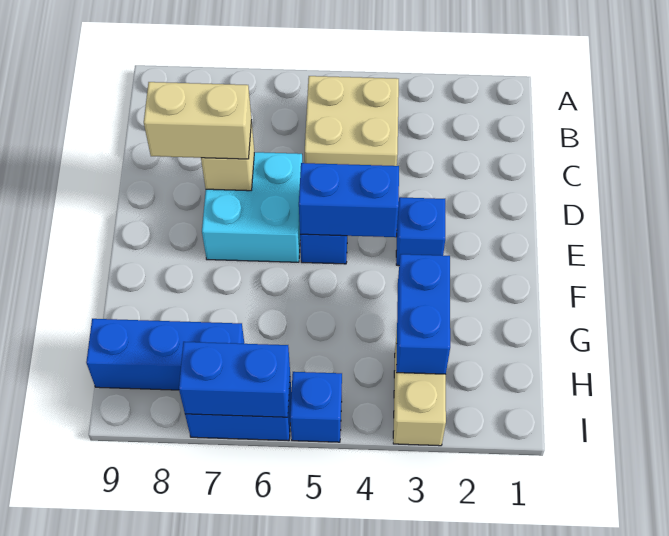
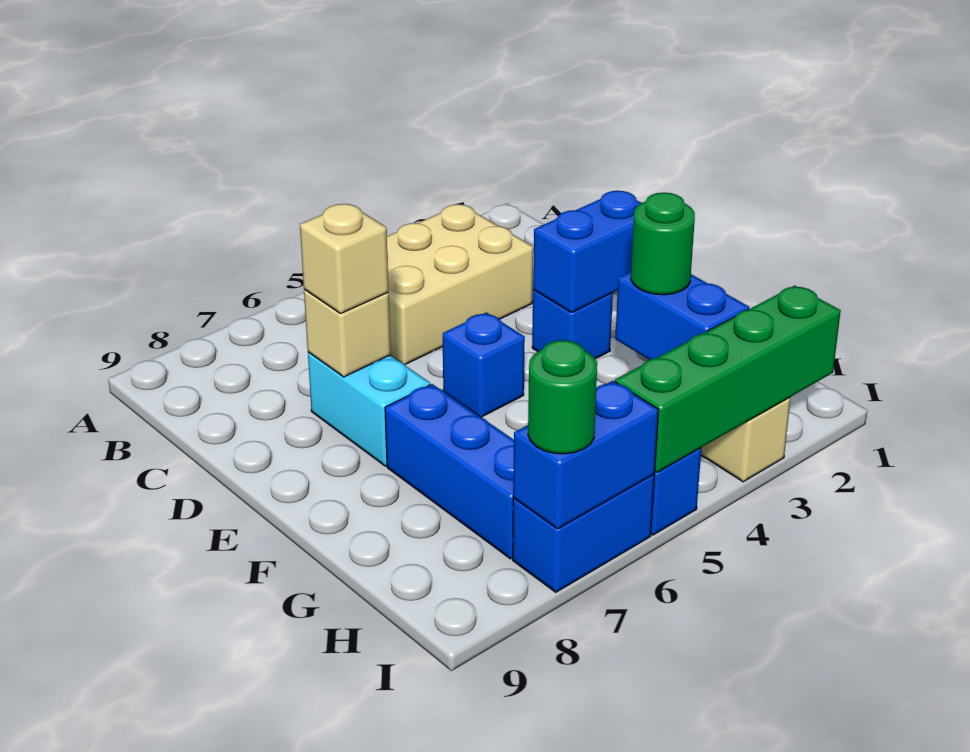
tan 2x2 brick [305,76,399,166] -> tan 2x3 brick [387,204,533,365]
cyan 2x2 brick [202,152,302,262] -> cyan 1x2 brick [308,352,430,466]
tan 1x2 brick [144,82,252,159] -> tan 1x1 brick [300,204,389,314]
blue 1x2 brick [299,163,399,237] -> blue 1x2 brick moved to [533,191,641,313]
none -> green 1x1 round brick [631,193,695,295]
blue 1x3 brick [86,319,244,390] -> blue 1x3 brick turned to [385,384,514,559]
none -> green 1x4 brick [615,286,841,473]
none -> green 1x1 round brick [528,340,597,454]

